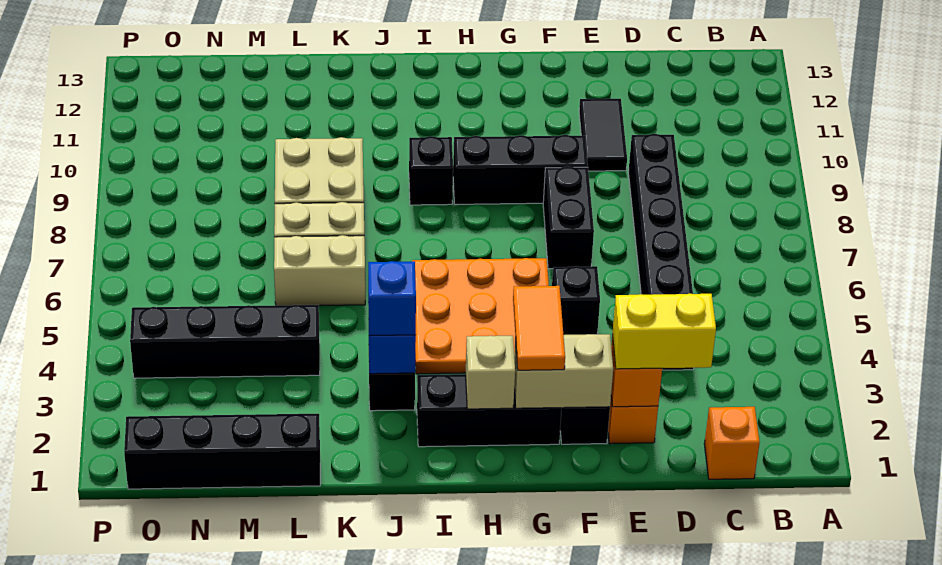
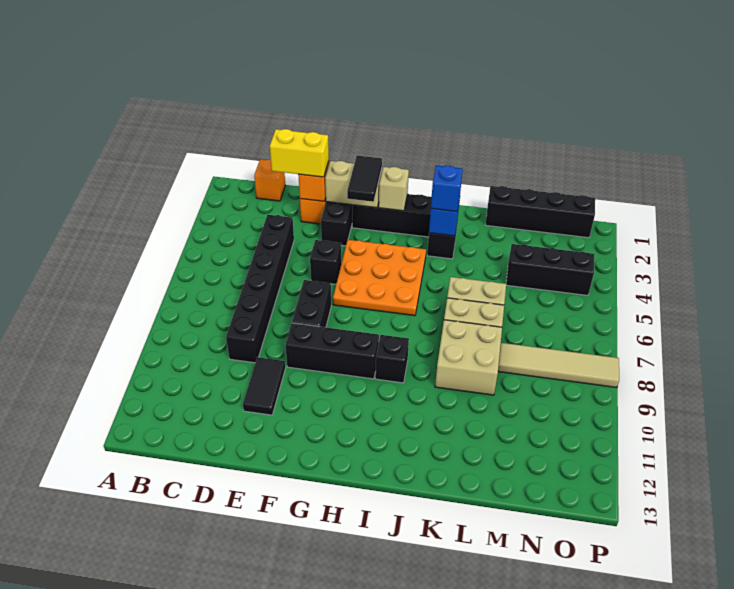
orange 1x2 tile [513,286,565,370] -> black 1x2 tile [347,156,382,202]
black 1x4 brick [130,305,320,378] -> black 1x3 brick [506,244,594,295]
none -> tan 1x4 tile [498,343,619,388]

